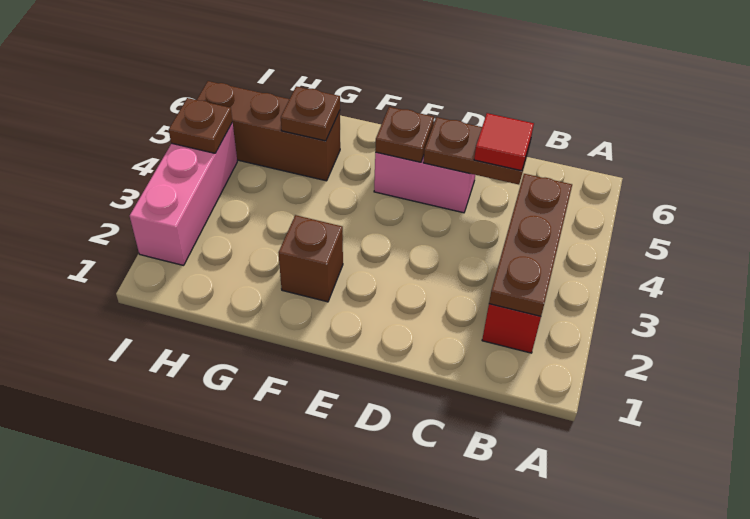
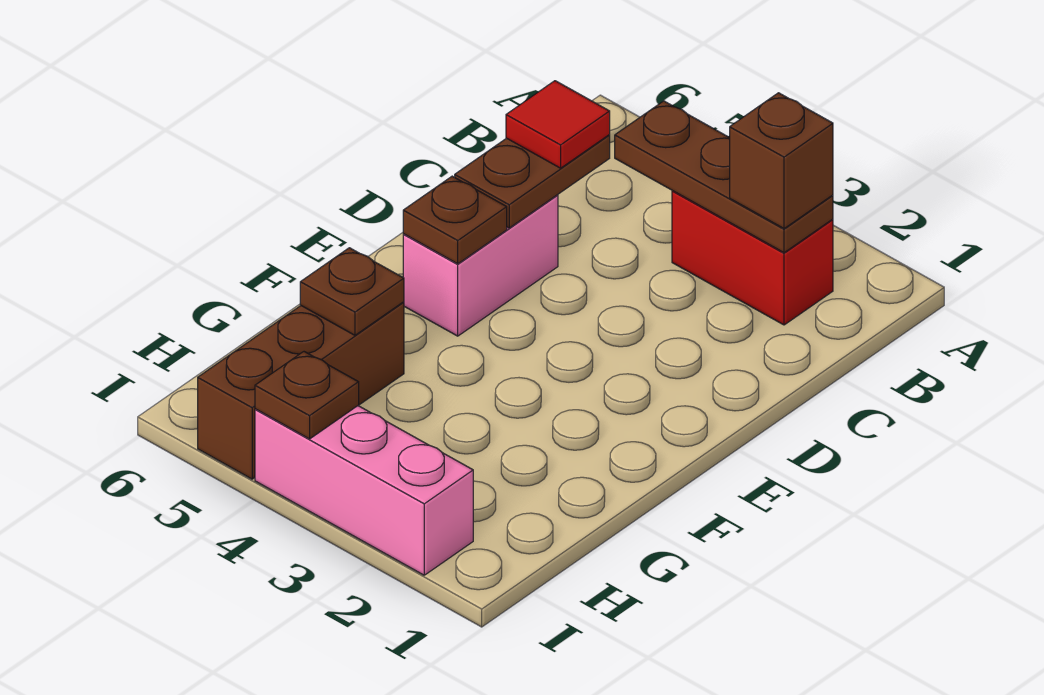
brown 1x1 brick [278,215,343,302] -> brown 1x1 brick moved to [730,93,833,229]

